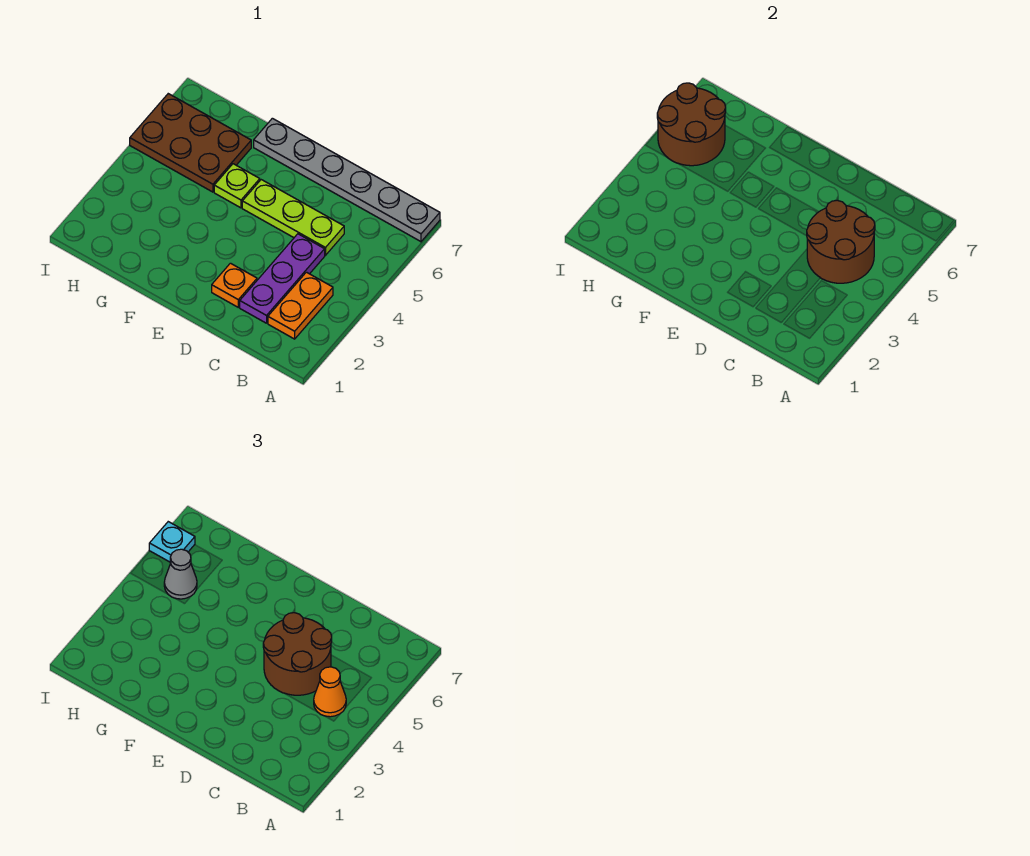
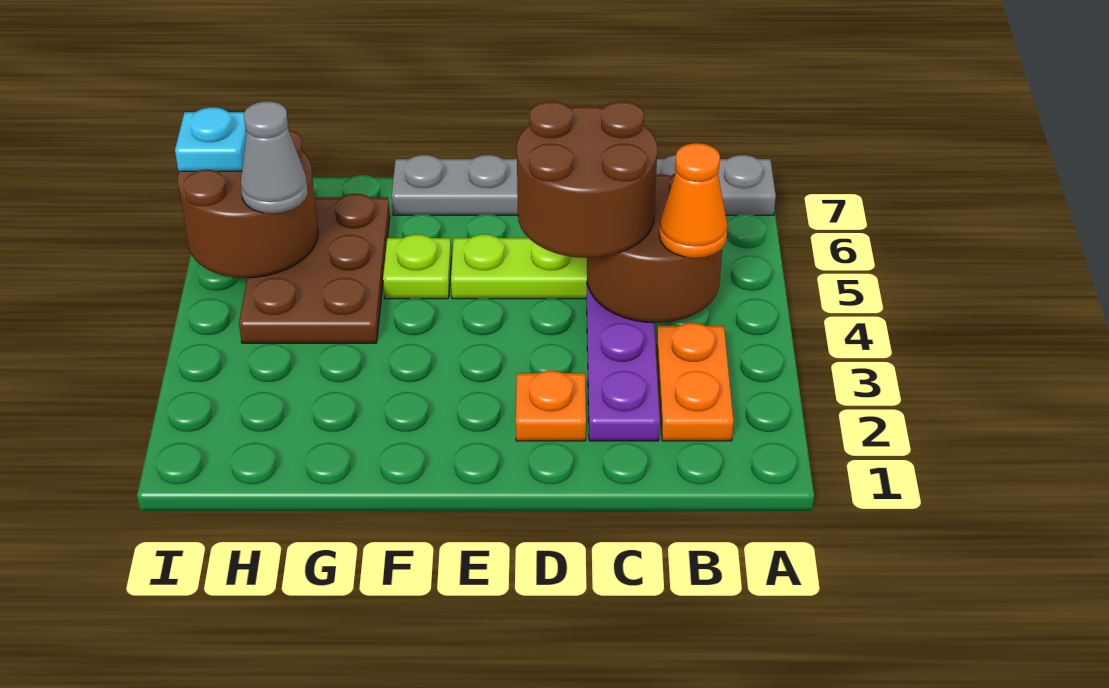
brown 2x3 plate [130,94,251,192] -> brown 2x3 plate turned to [239,194,390,343]

